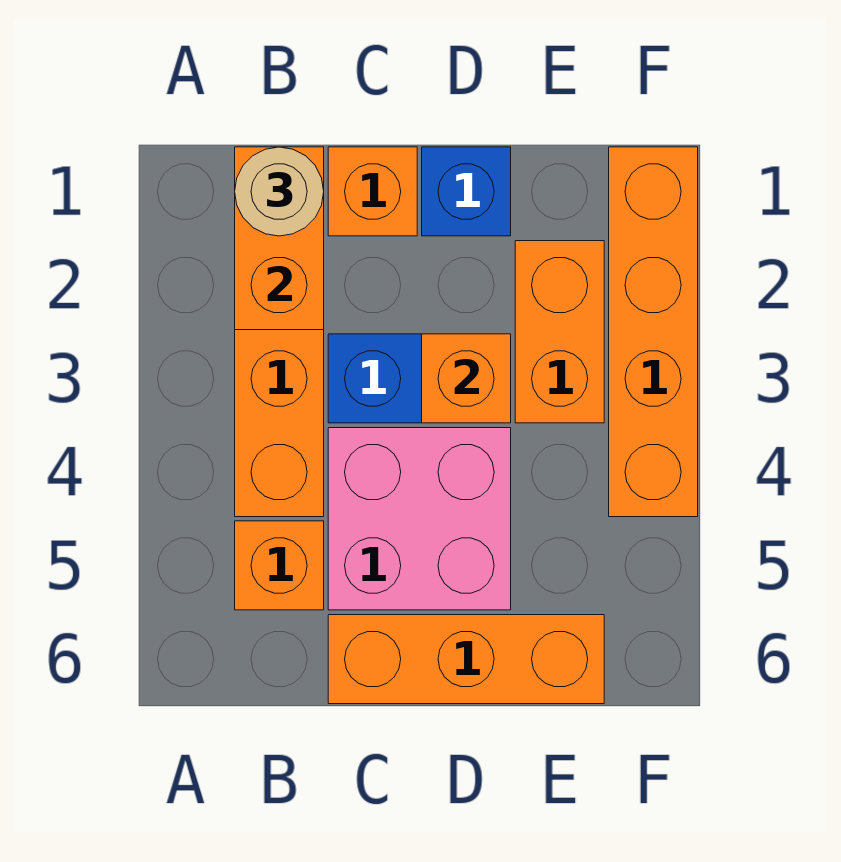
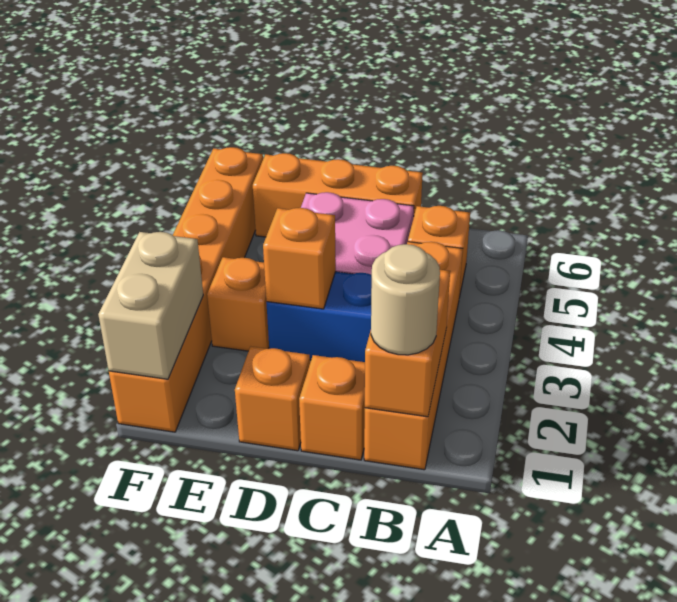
blue 1x1 brick [422,147,511,236] -> orange 1x1 brick [235,347,310,451]
orange 1x2 brick [515,241,604,423] -> orange 1x1 brick [207,257,269,351]
orange 1x4 brick [609,147,698,517] -> orange 1x6 brick [109,147,263,432]
none -> tan 1x2 brick [98,232,203,379]

